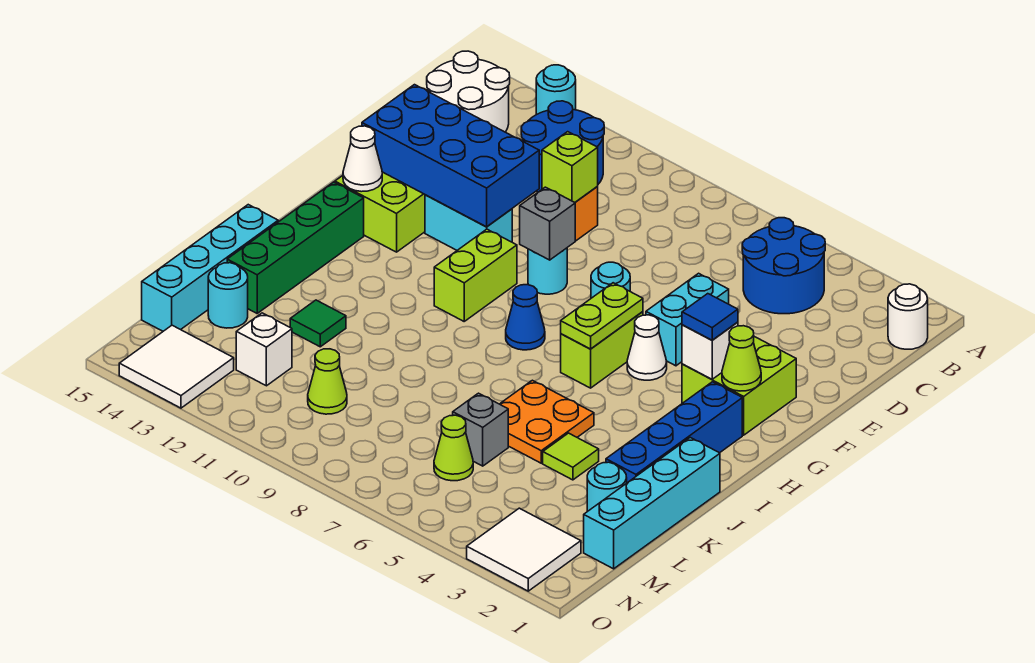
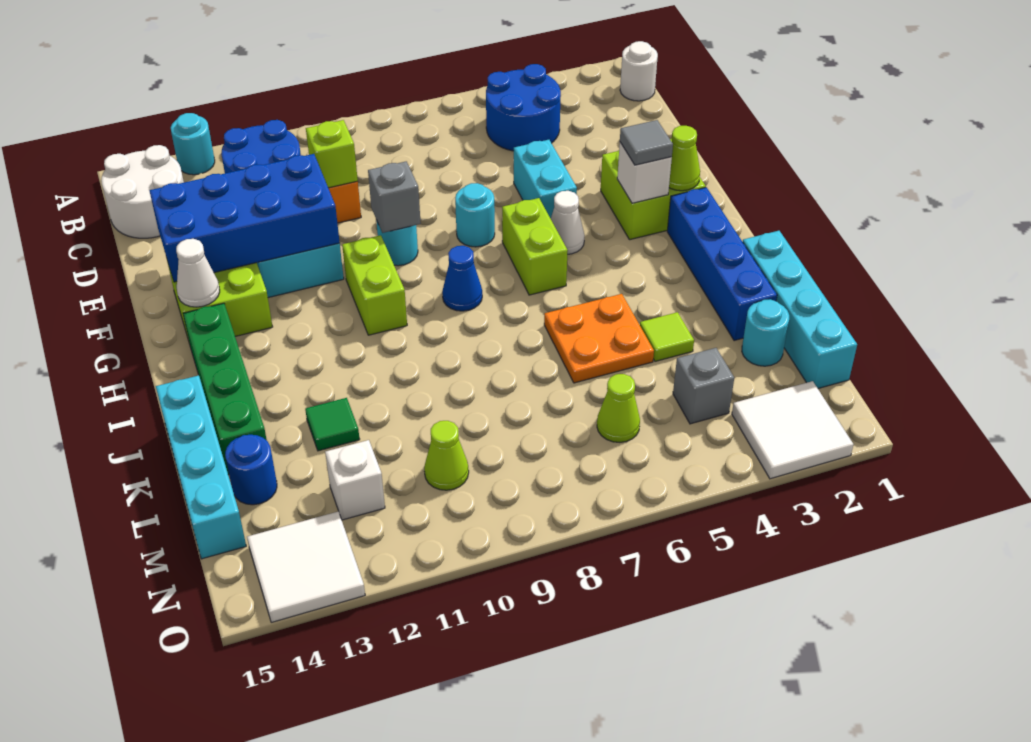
blue 1x1 tile [682,294,738,340] -> grey 1x1 tile [620,120,673,165]
lime 1x2 plate [561,283,643,349] -> none
grey 1x1 brick [453,393,508,466] -> grey 1x1 brick moved to [673,348,734,424]
cyan 1x1 round brick [208,263,248,328] -> blue 1x1 round brick [225,435,277,505]

